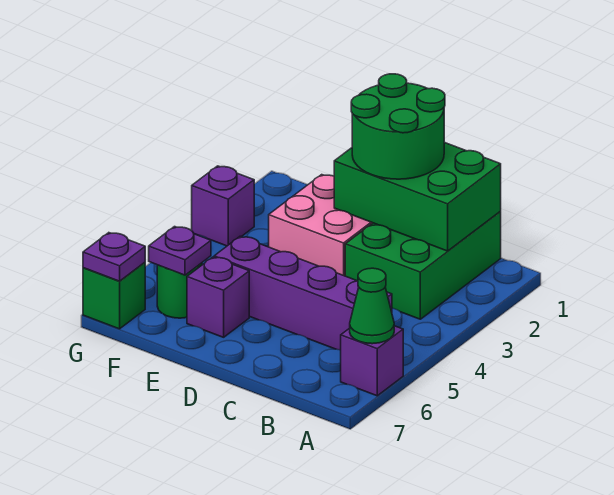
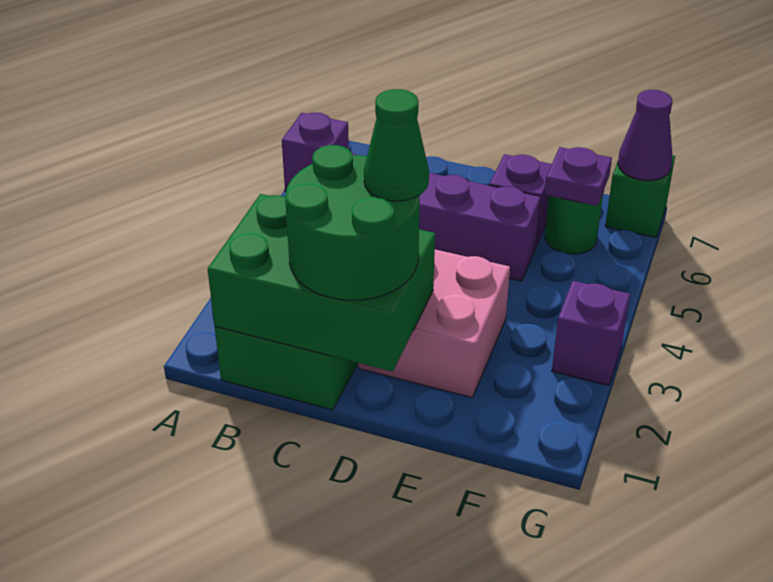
green 1x1 cone [350,268,394,344] -> green 1x1 cone moved to [364,89,429,201]
purple 1x1 plate [83,233,145,281] -> purple 1x1 cone [618,90,672,181]

